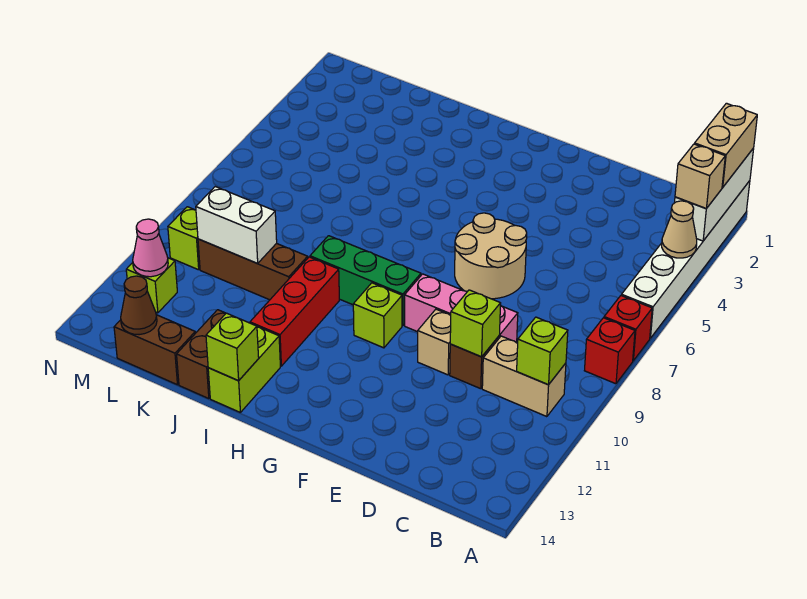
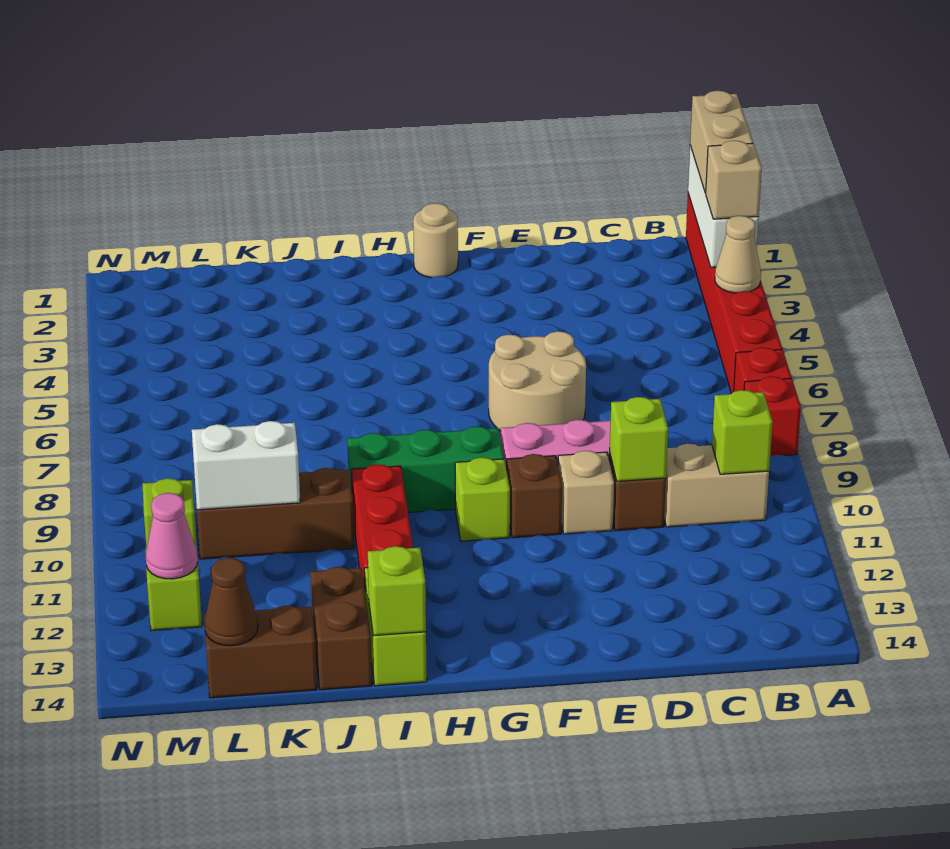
white 1x6 brick [621,181,750,338] -> red 1x6 brick [686,194,782,394]
none -> brown 1x1 brick [507,454,562,538]
none -> tan 1x1 round brick [413,203,458,278]

